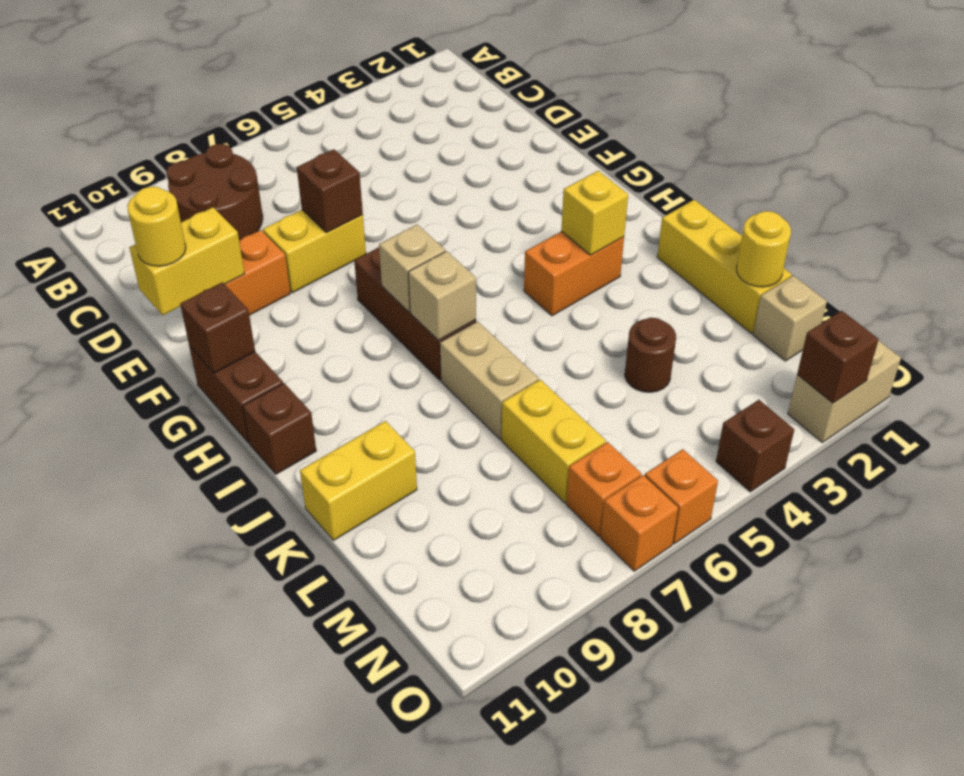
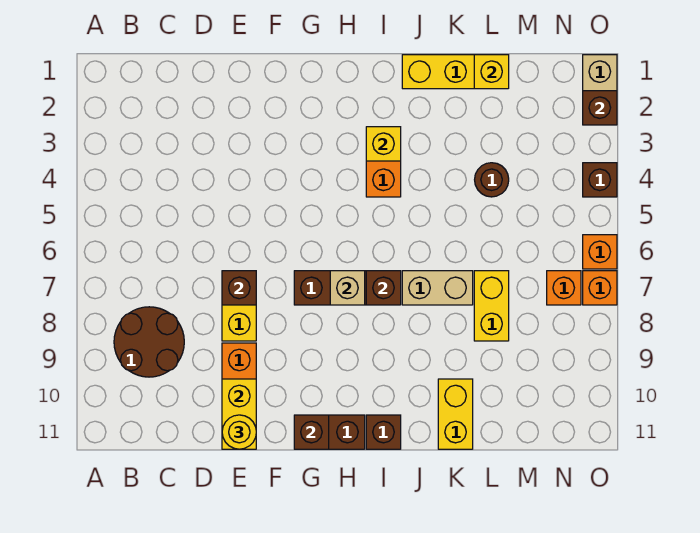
tan 1x1 brick [408,251,476,340] -> brown 1x1 brick [366,271,401,305]
yellow 1x1 round brick [737,211,791,287] -> yellow 1x1 brick [474,55,509,89]
yellow 1x2 brick [502,380,606,503] -> yellow 1x2 brick turned to [474,271,509,341]
tan 1x1 brick [753,276,827,361] -> none

